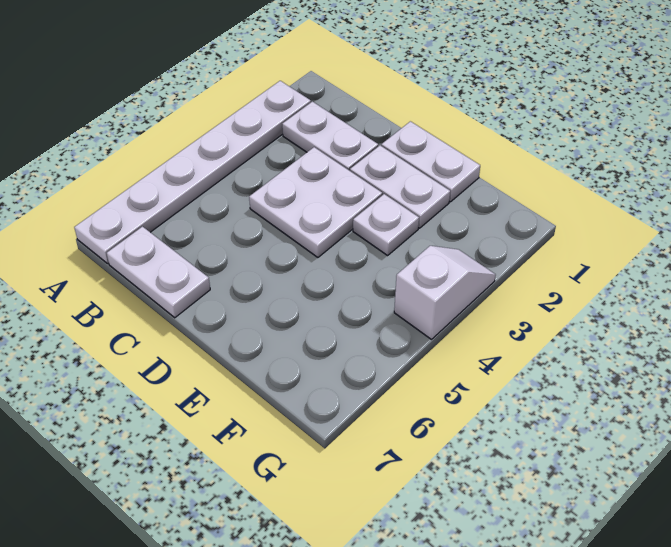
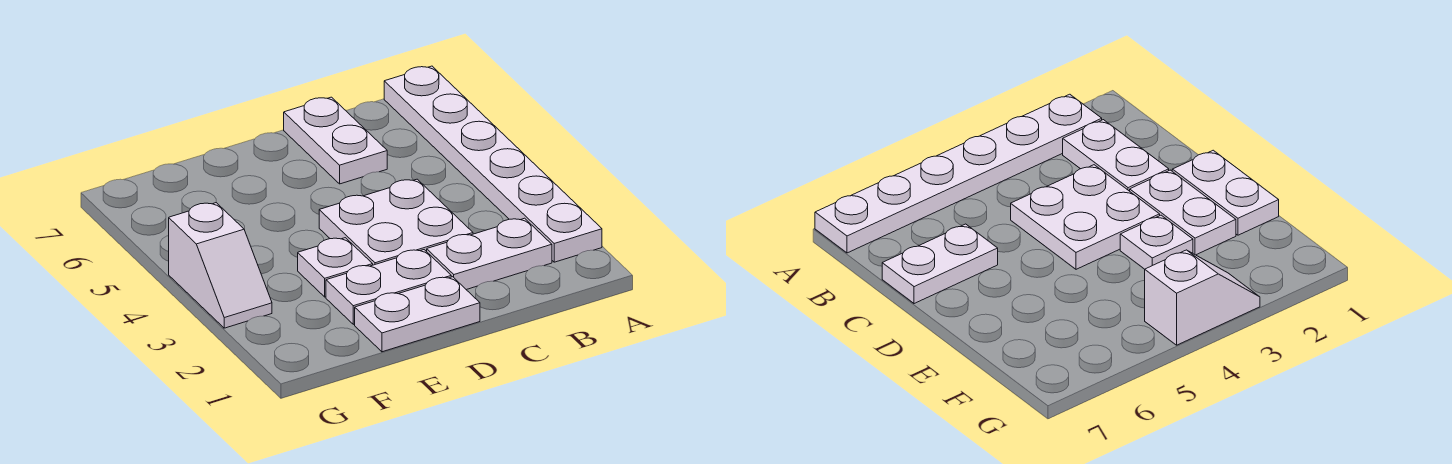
white 1x2 plate [107,227,210,318] -> white 1x2 plate turned to [284,97,387,184]

